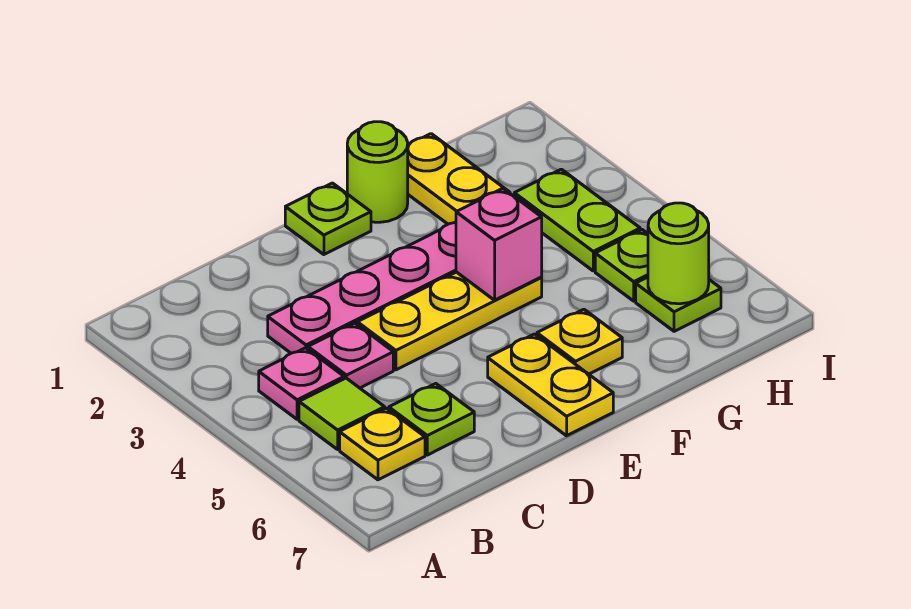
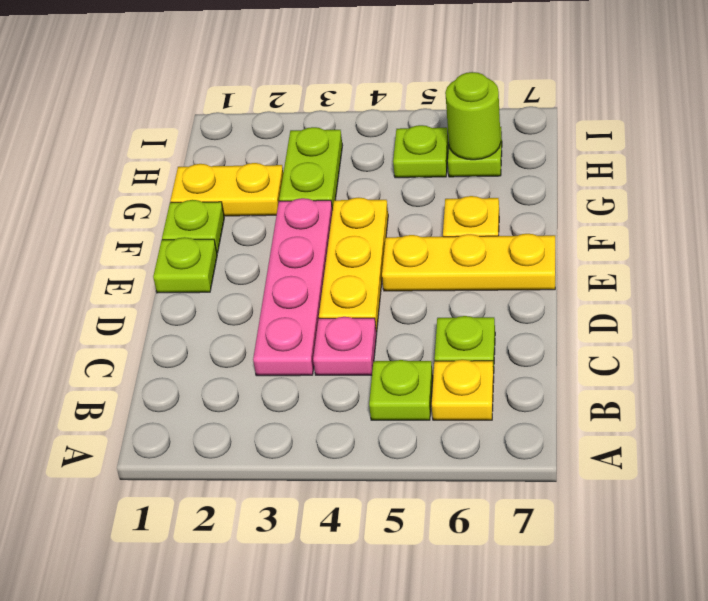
pink 1x1 plate [259,348,344,419] -> none
lime 1x1 tile [299,378,385,449] -> lime 1x1 plate [369,360,433,420]
yellow 1x2 plate [488,334,613,436] -> yellow 1x3 plate [382,234,555,291]
lime 1x1 round brick [347,122,408,222] -> lime 1x1 plate [162,200,224,253]
pink 1x1 brick [456,188,542,300] -> none
lime 1x2 plate [514,169,640,271] -> lime 1x2 plate turned to [279,127,342,210]

